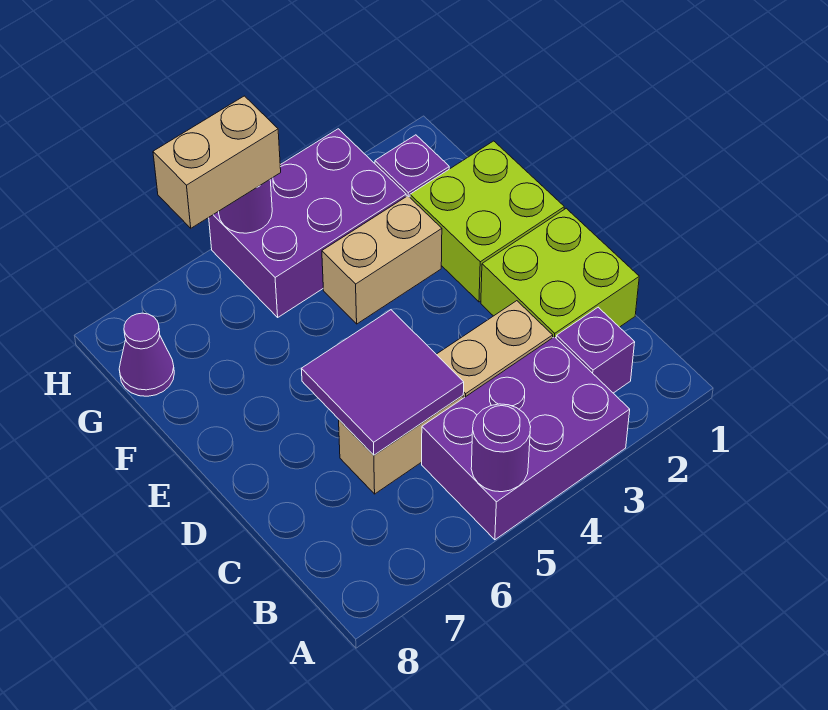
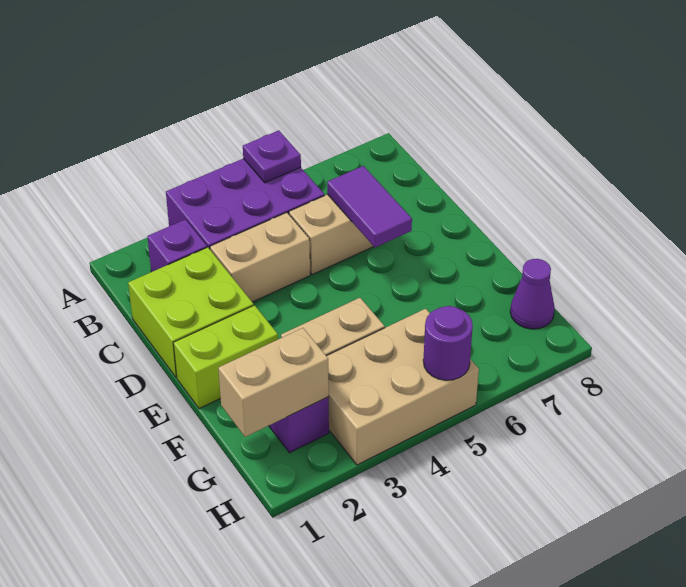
purple 1x1 round brick [471,404,531,492] -> purple 1x1 plate [243,130,301,183]
purple 2x2 tile [301,310,464,455] -> purple 1x2 tile [327,166,412,247]
lime 2x2 brick [410,141,564,302] -> lime 1x2 brick [173,305,278,409]
purple 2x3 brick [209,129,406,317] -> tan 2x3 brick [327,309,479,465]
tan 1x2 brick [153,96,281,228] -> tan 1x2 brick moved to [218,328,329,437]

